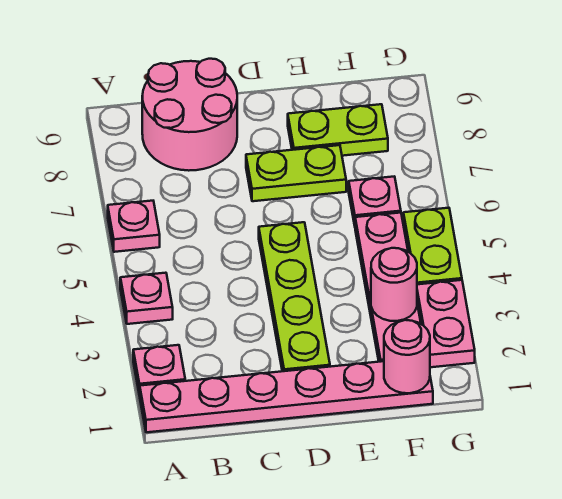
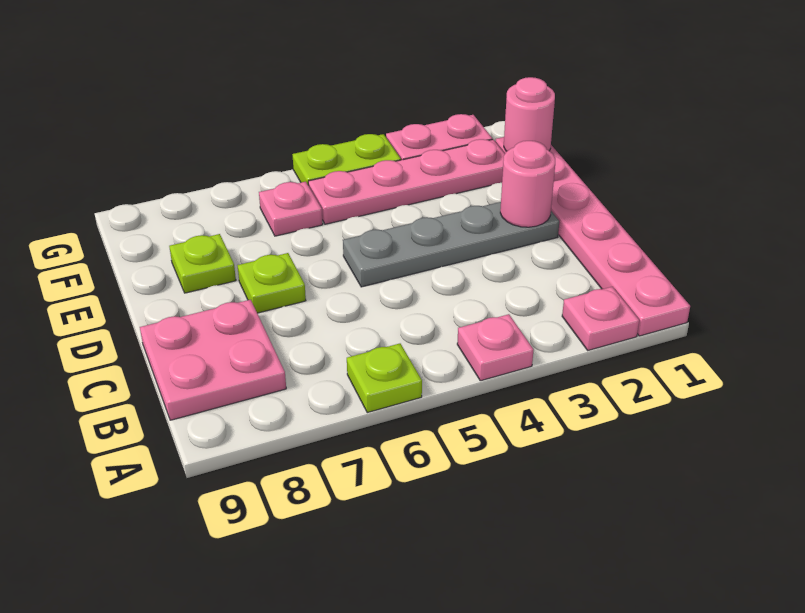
pink 1x1 plate [108,201,160,252] -> lime 1x1 plate [347,344,422,413]
pink 2x2 round brick [142,59,237,171] -> pink 2x2 plate [140,300,286,420]
lime 1x4 plate [259,222,330,371] -> grey 1x4 plate [343,202,559,287]
lime 1x2 plate [246,145,346,201] -> lime 1x1 plate [237,253,306,313]
lime 1x2 plate [288,104,388,156] -> lime 1x1 plate [169,234,236,293]
pink 1x1 round brick [371,248,417,321] -> pink 1x1 round brick moved to [500,141,555,227]

